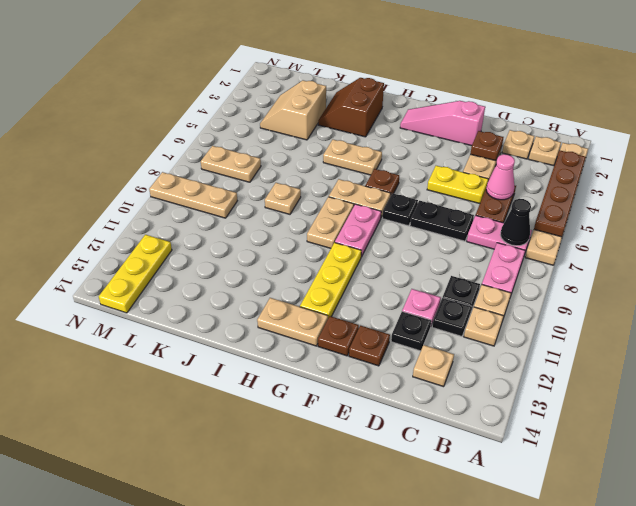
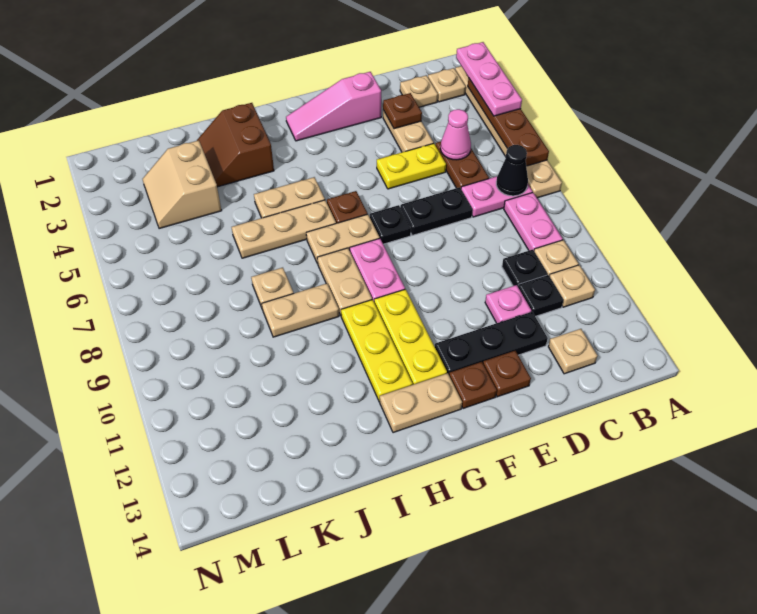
none -> pink 1x3 plate [456,42,522,116]
black 1x1 plate [391,312,431,351] -> black 1x3 plate [435,312,548,374]
tan 1x2 plate [201,146,261,182] -> tan 1x2 plate moved to [262,284,339,337]
tan 1x3 plate [149,172,237,218] -> tan 1x3 plate moved to [232,200,336,258]
yellow 1x3 plate [99,235,172,313] -> yellow 1x3 plate moved to [341,300,413,402]

